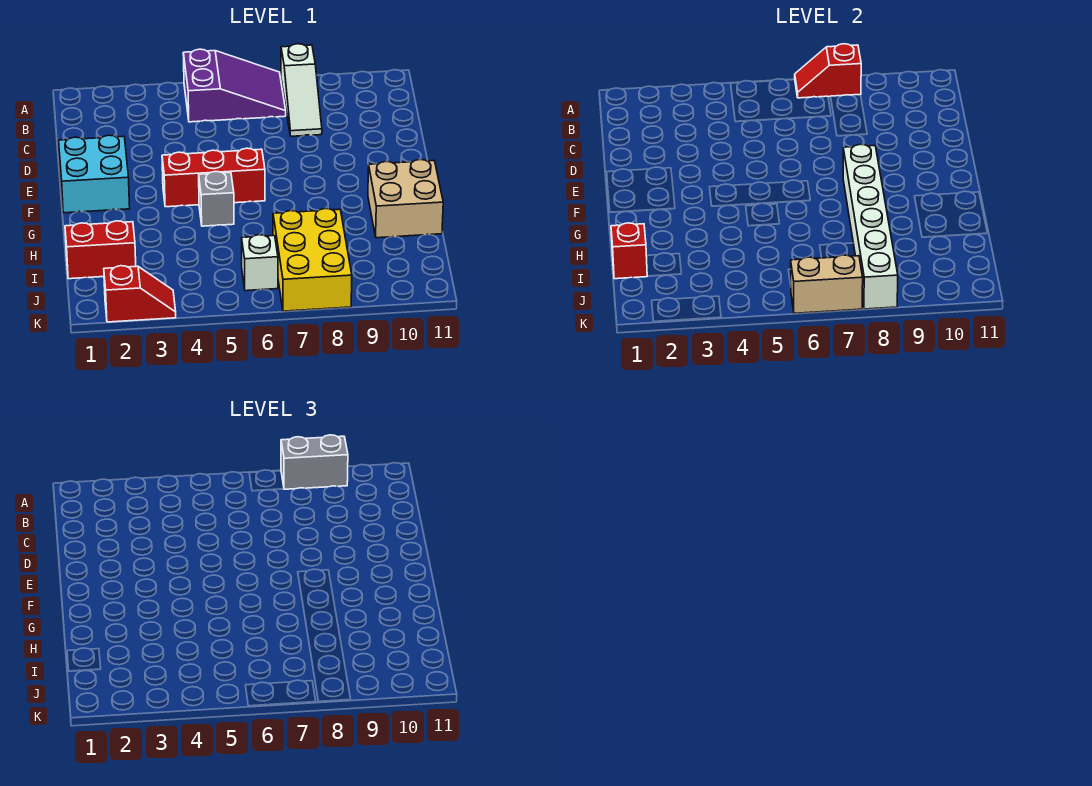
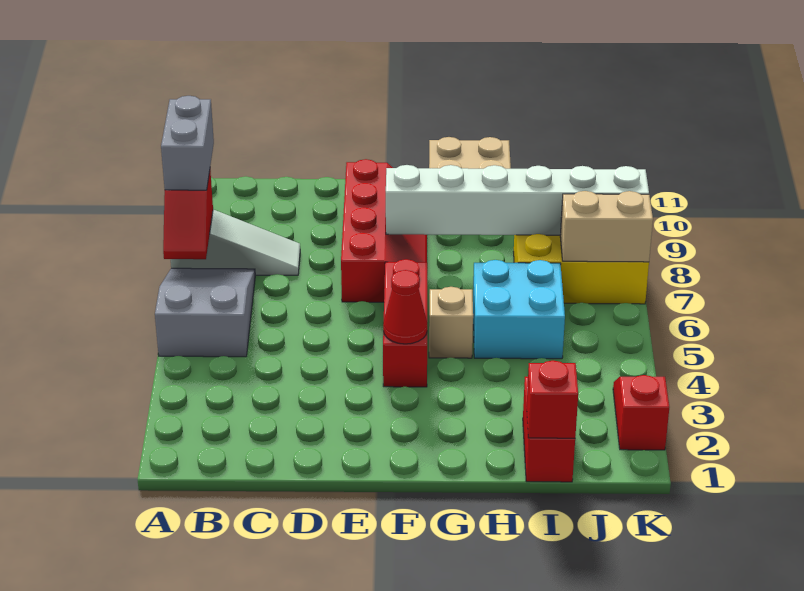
purple 2x3 slope [183,49,286,122] -> grey 2x3 slope [155,268,255,357]
cyan 2x2 brick [59,135,130,213] -> cyan 2x2 brick moved to [473,260,565,359]
none -> red 2x4 slope [341,159,427,302]
none -> red 1x1 cone [383,270,427,344]
grey 1x1 brick [199,171,234,226] -> tan 1x1 brick [429,287,473,358]
white 1x1 brick [242,235,278,291] -> none
tan 1x2 brick [791,255,863,313] -> tan 1x2 brick turned to [560,191,653,262]

